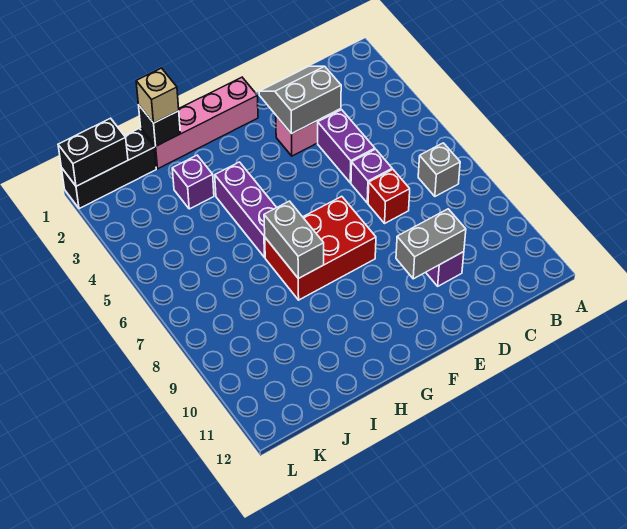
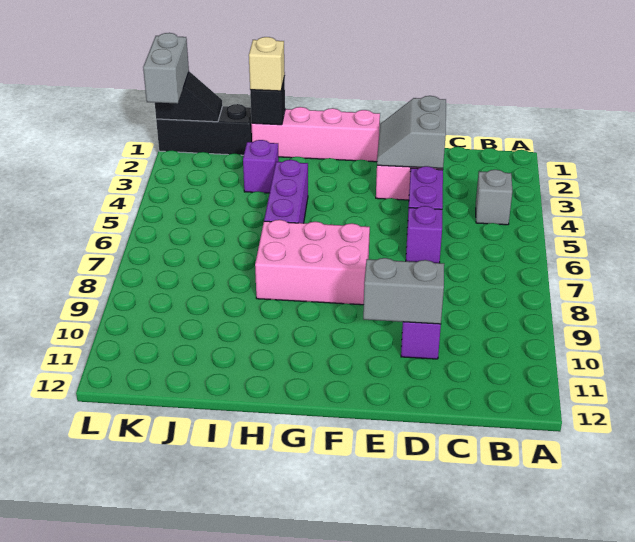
grey 1x1 brick [418,143,460,196] -> grey 1x1 brick moved to [476,170,512,225]
grey 2x2 slope [259,66,341,134] -> grey 2x2 slope turned to [377,96,446,168]
red 1x1 brick [368,169,410,223] -> none
red 2x3 brick [265,196,376,300] -> pink 2x3 brick [255,220,370,305]
grey 1x2 brick [264,201,324,278] -> grey 1x2 brick moved to [143,33,189,104]
black 1x2 brick [58,118,128,186] -> black 1x2 slope [155,72,222,122]

